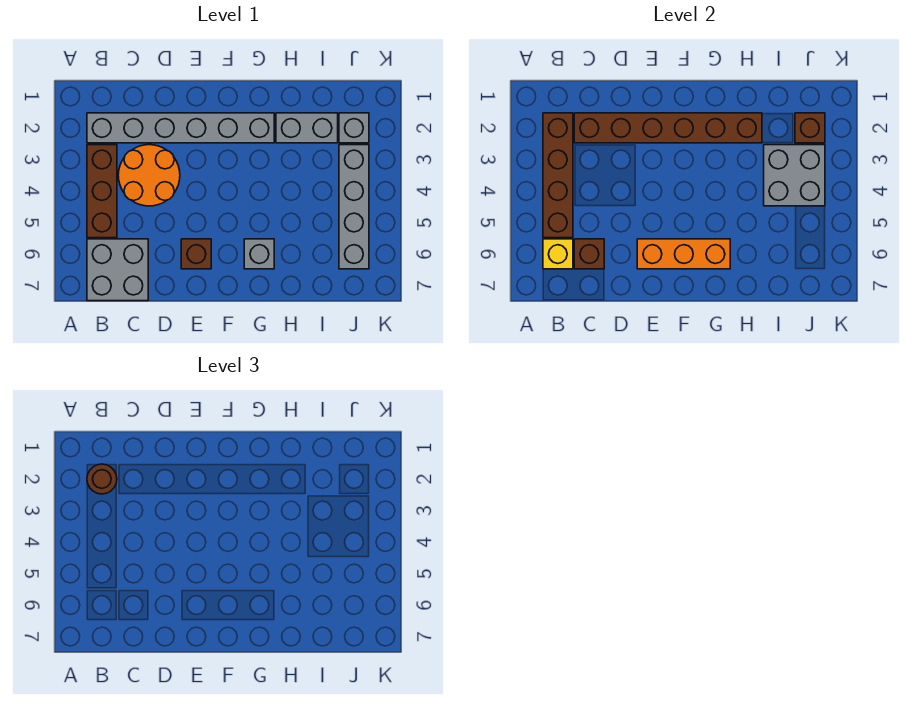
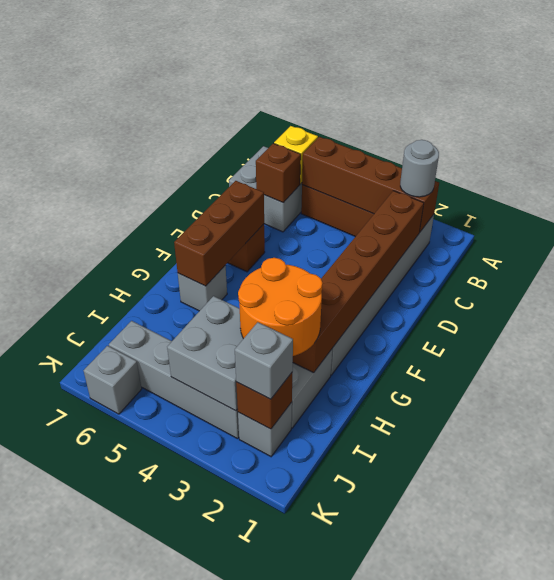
brown 1x1 round brick [87,464,117,494] -> grey 1x1 round brick [400,140,439,197]
orange 2x2 round brick [118,145,180,206] -> orange 2x2 round brick moved to [238,258,322,356]
orange 1x3 brick [637,239,730,269] -> brown 1x3 brick [174,181,264,286]
none -> grey 1x1 brick [235,322,293,399]
none -> grey 1x1 brick [84,346,142,414]

